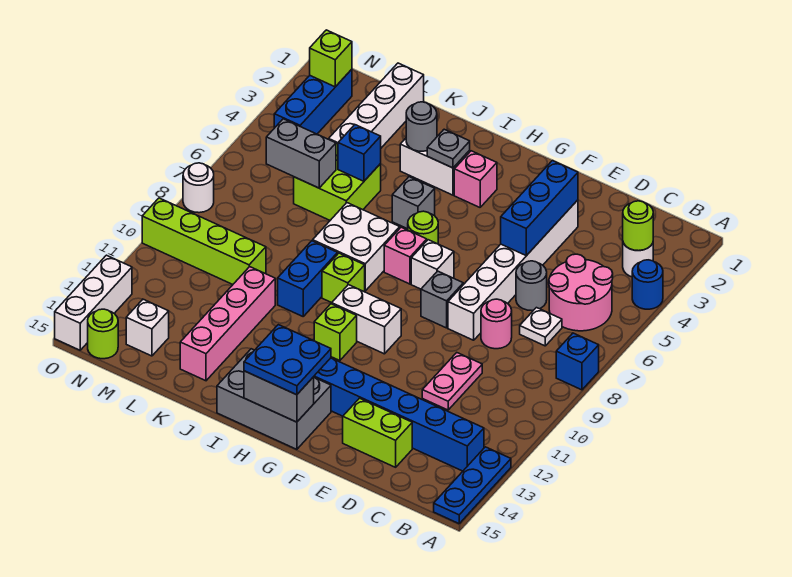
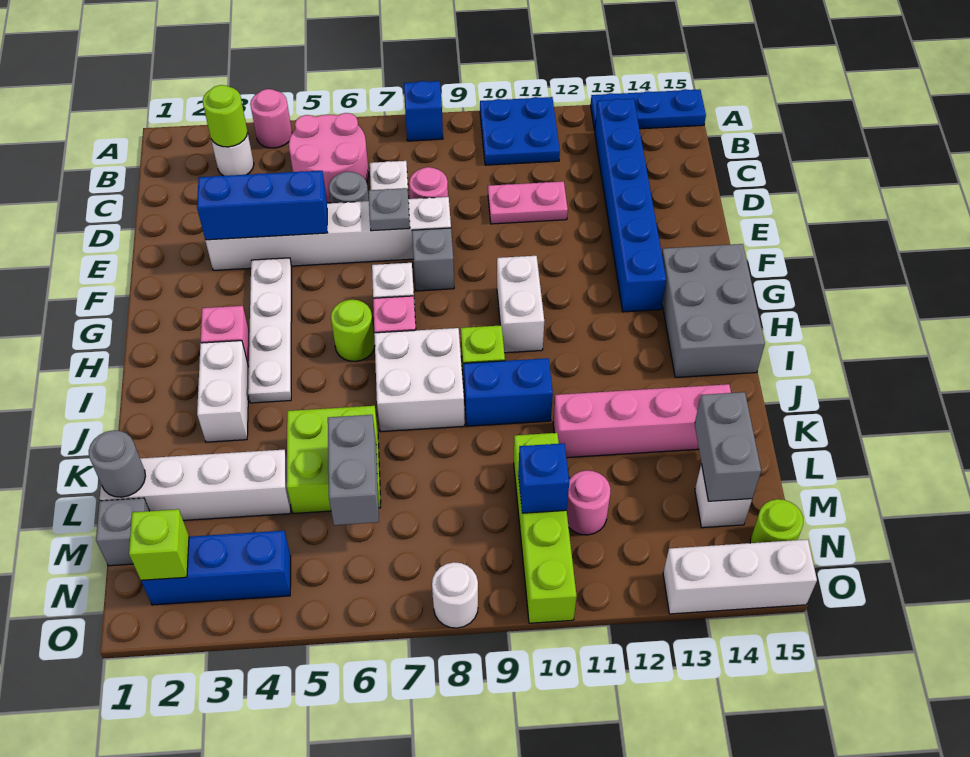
blue 1x1 round brick [632,260,663,309] -> pink 1x1 round brick [250,89,292,148]
lime 1x2 brick [343,398,412,467] -> none
none -> white 1x4 plate [248,258,292,403]
blue 2x2 plate [244,325,331,395] -> blue 2x2 plate moved to [480,97,560,165]
grey 1x2 brick [244,371,314,422] -> grey 1x2 brick moved to [695,392,761,501]
lime 1x1 brick [314,304,357,361] -> none
grey 1x1 plate [427,129,470,168] -> grey 1x1 plate moved to [369,188,410,231]
grey 1x1 brick [392,177,435,229] -> grey 1x1 brick moved to [96,498,149,566]
grey 1x1 round brick [406,102,437,151] -> grey 1x1 round brick moved to [89,430,145,497]
blue 1x1 brick [338,125,381,181] -> blue 1x1 brick moved to [518,443,569,513]
none -> pink 1x1 round brick [567,471,611,535]

